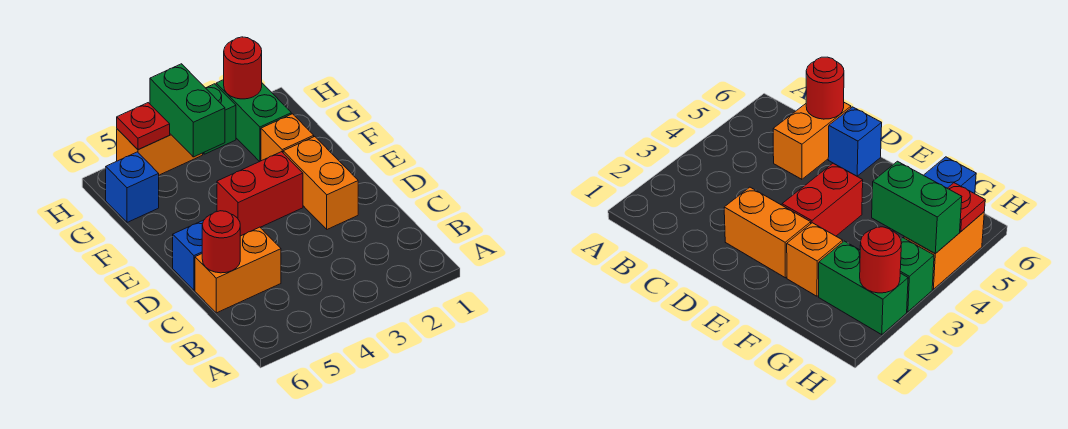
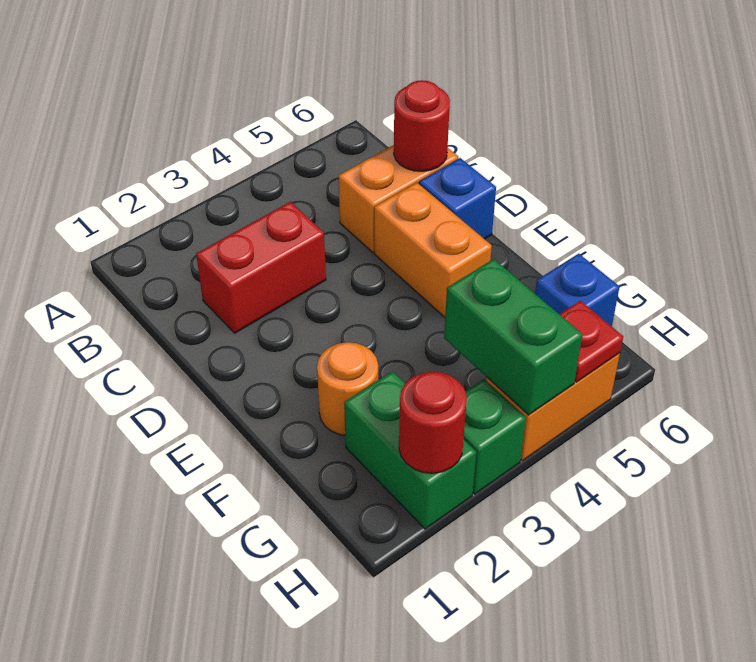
orange 1x2 brick [283,137,358,229] -> orange 1x2 brick moved to [374,183,492,317]
red 1x2 brick [217,152,303,236] -> red 1x2 brick moved to [196,202,326,333]
orange 1x1 brick [261,114,314,161] -> orange 1x1 round brick [317,342,378,435]

